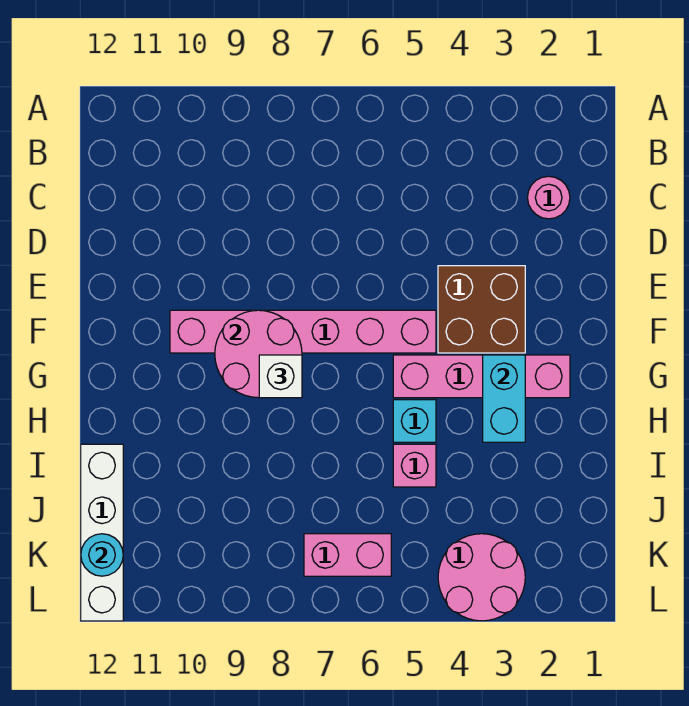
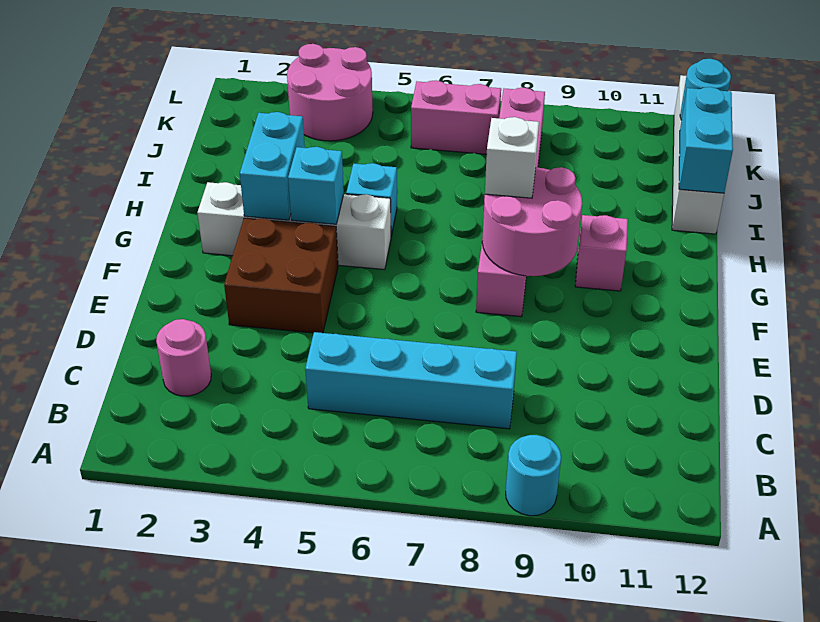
none -> cyan 1x1 round brick [506,435,561,516]
none -> cyan 1x4 brick [305,332,517,429]
pink 1x6 brick [170,310,436,353] -> pink 1x6 brick turned to [476,88,545,317]
pink 1x4 brick [393,355,570,398] -> white 1x4 brick [197,182,391,270]
none -> cyan 1x1 brick [288,147,344,224]
pink 1x1 brick [393,444,436,487] -> pink 1x1 brick moved to [575,215,628,291]
none -> cyan 1x2 brick [679,87,733,193]

